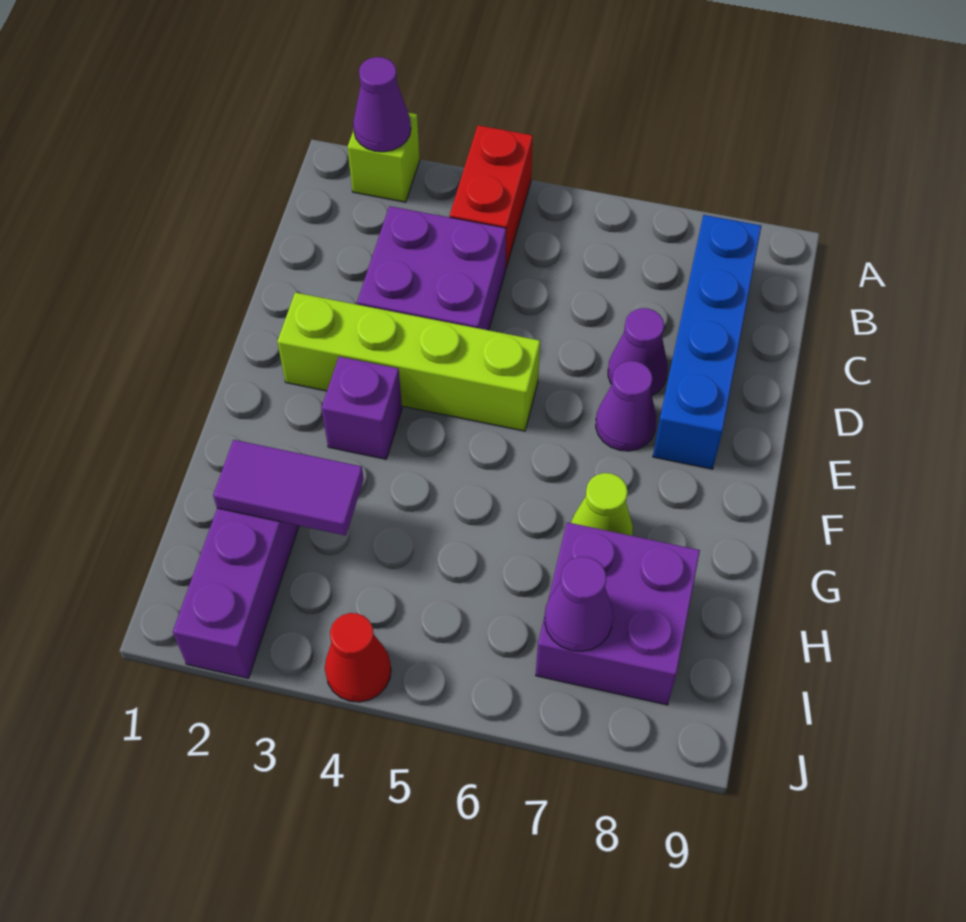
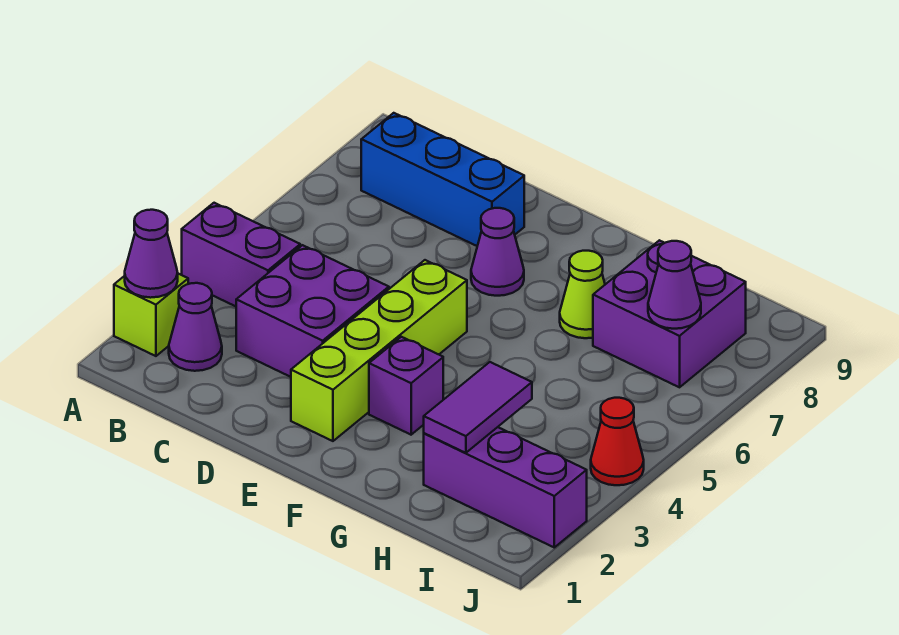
red 1x2 brick [450,125,533,270] -> purple 1x2 brick [182,203,300,306]
blue 1x4 brick [653,215,761,469] -> blue 1x3 brick [361,113,524,246]
purple 1x1 cone [608,308,668,395] -> purple 1x1 cone moved to [169,283,222,371]

